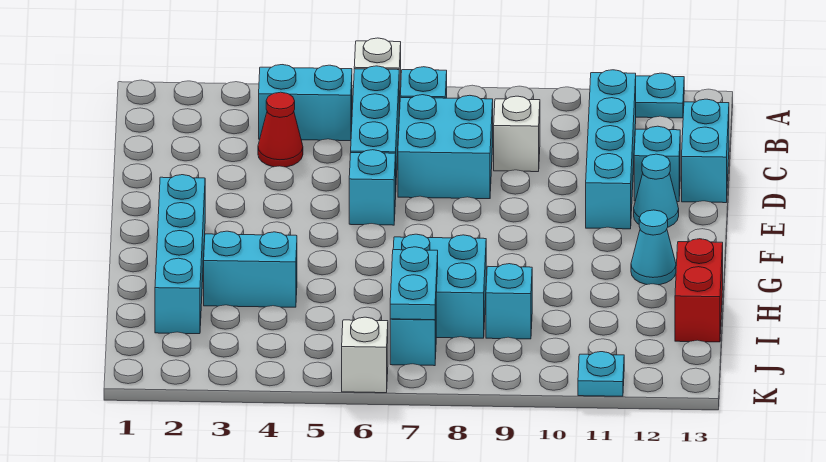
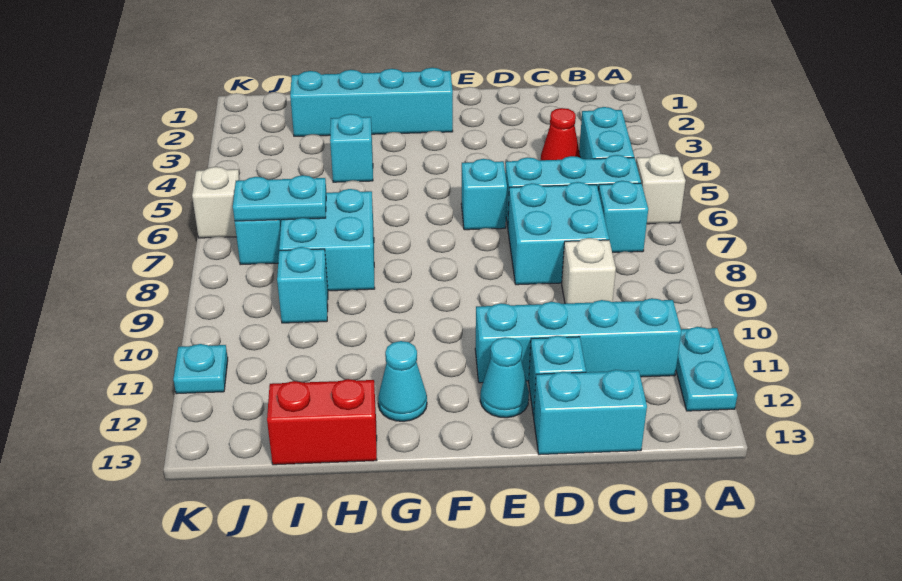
cyan 1x2 brick [204,231,297,307] -> cyan 1x1 brick [330,114,373,182]

